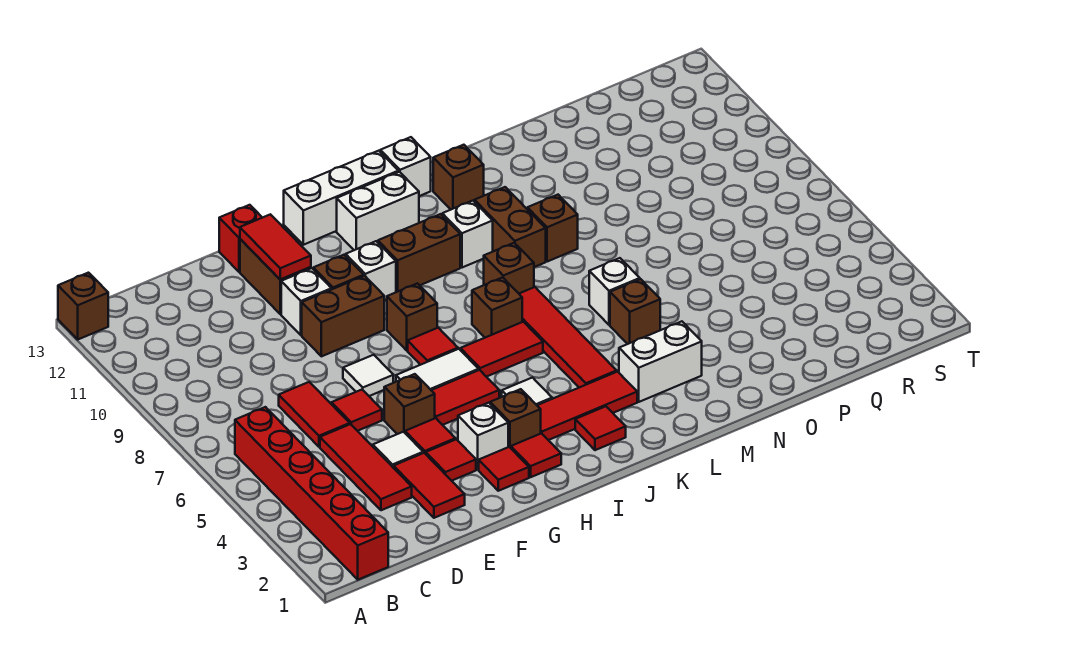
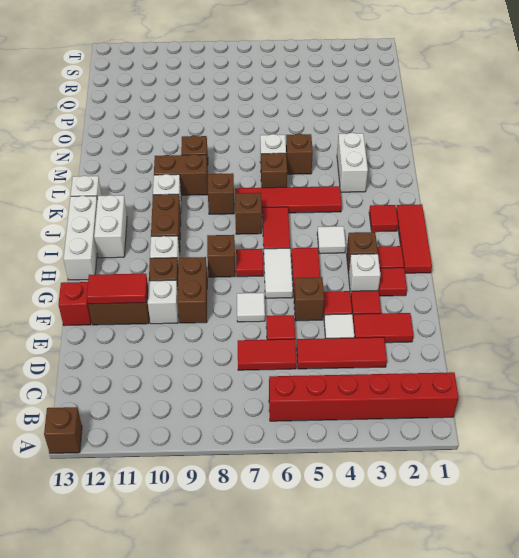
red 1x3 tile [537,372,637,440] -> red 1x3 tile moved to [396,204,432,273]
brown 1x1 brick [433,145,484,209] -> brown 1x1 brick moved to [261,153,287,188]

